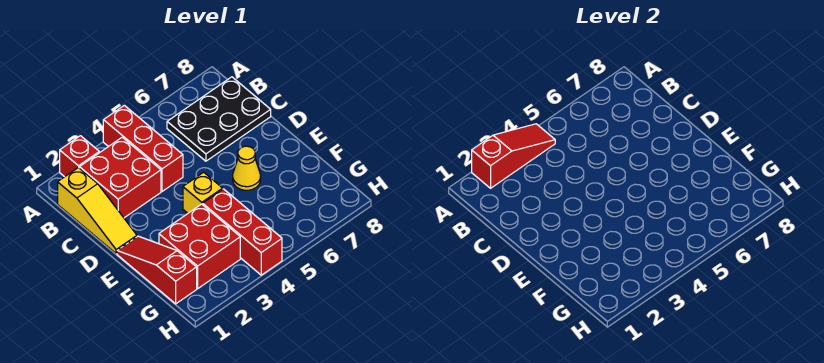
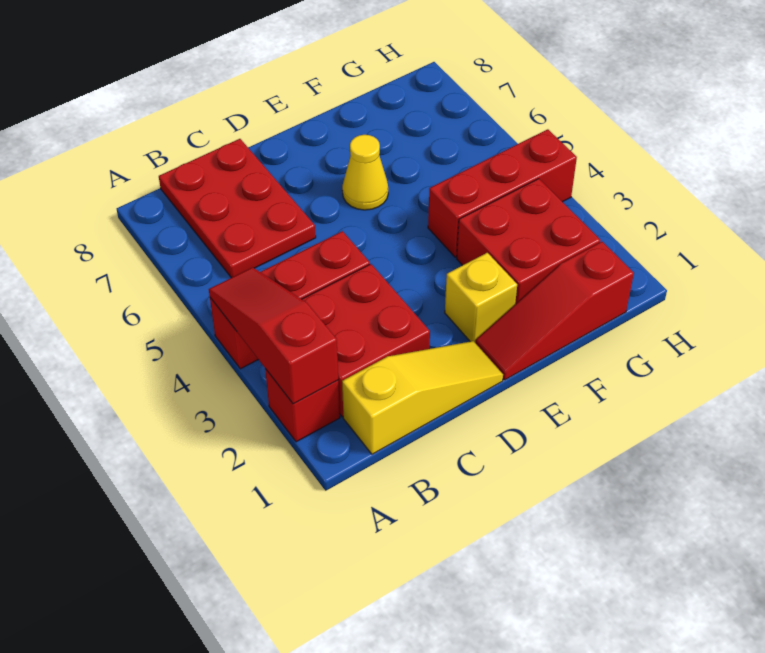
black 2x3 plate [167,77,271,161] -> red 2x3 plate [159,139,316,278]
yellow 1x1 brick [183,172,223,213] -> yellow 1x1 brick moved to [445,253,517,342]

